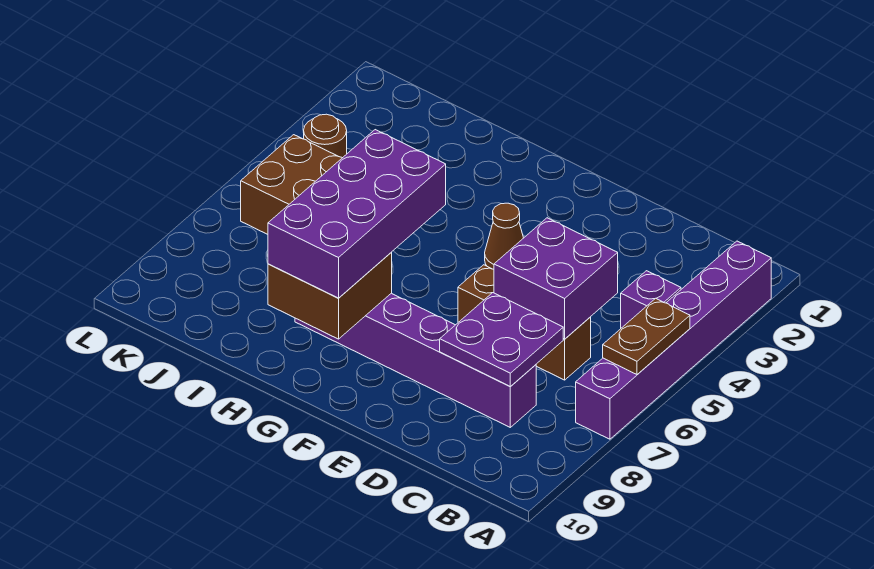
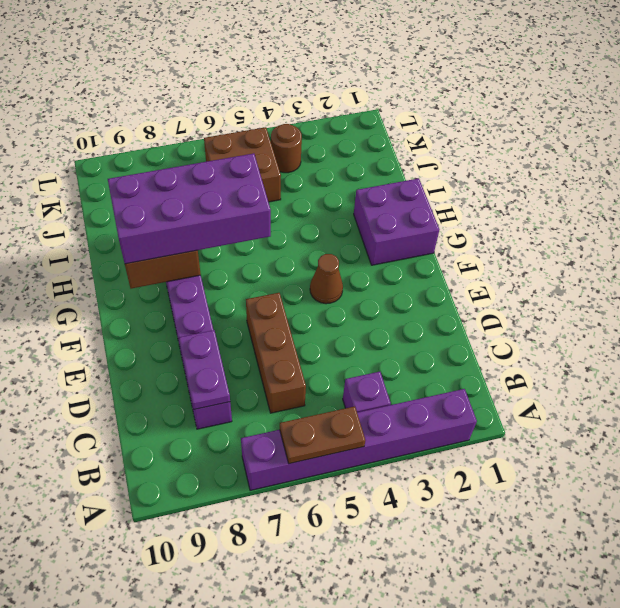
purple 2x2 brick [494,218,618,339] -> purple 2x2 brick moved to [354,178,439,265]
purple 2x2 plate [440,293,563,387] -> purple 1x2 plate [179,330,230,409]

